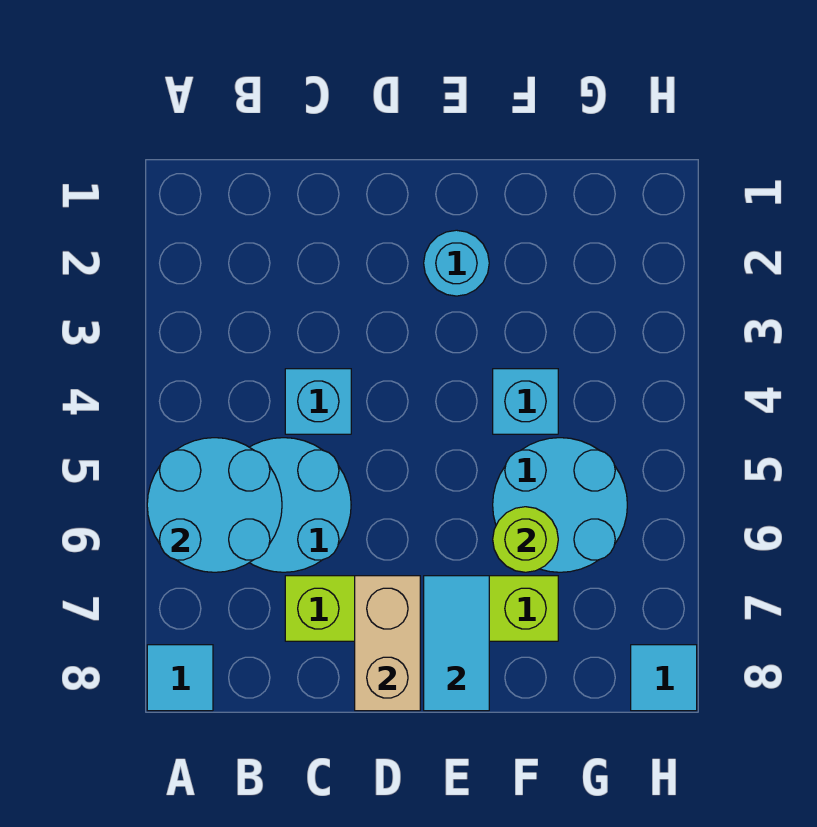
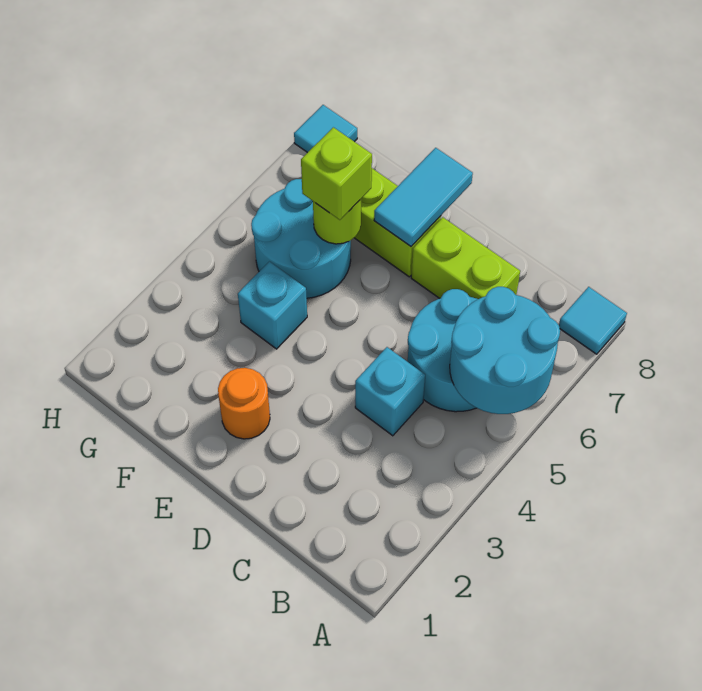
tan 1x2 brick [355,576,420,711] -> none
cyan 1x1 round brick [424,230,489,296] -> orange 1x1 round brick [218,368,270,439]
none -> lime 1x1 brick [301,127,372,220]

